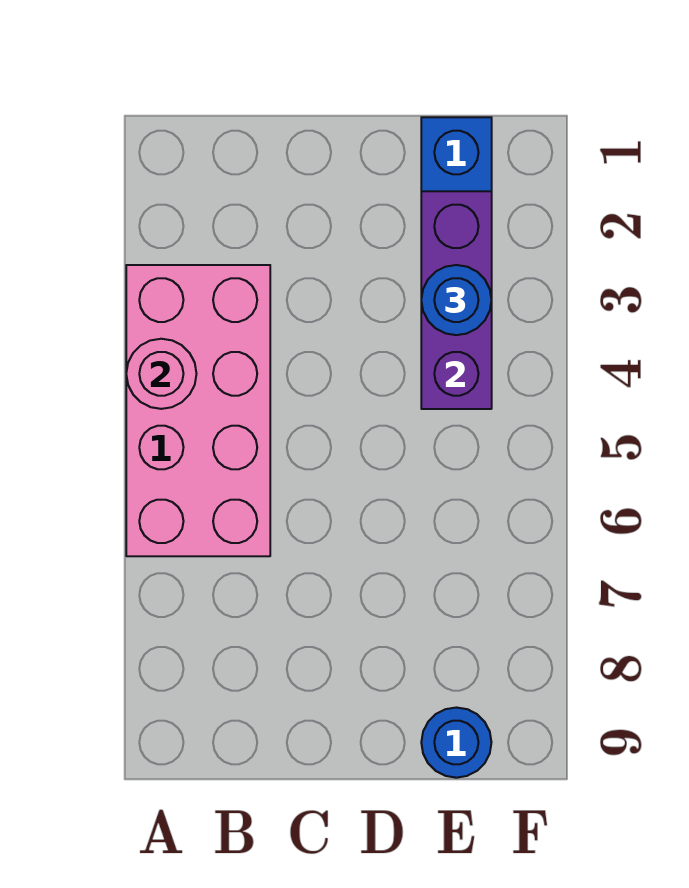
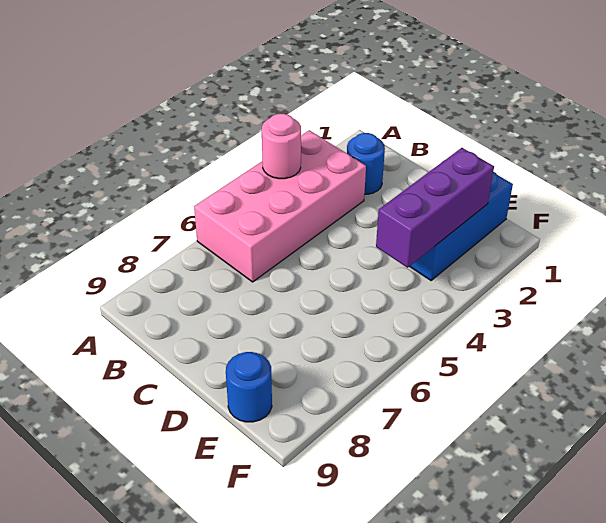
blue 1x1 round brick [421,265,491,335] -> blue 1x1 round brick moved to [347,133,385,194]

